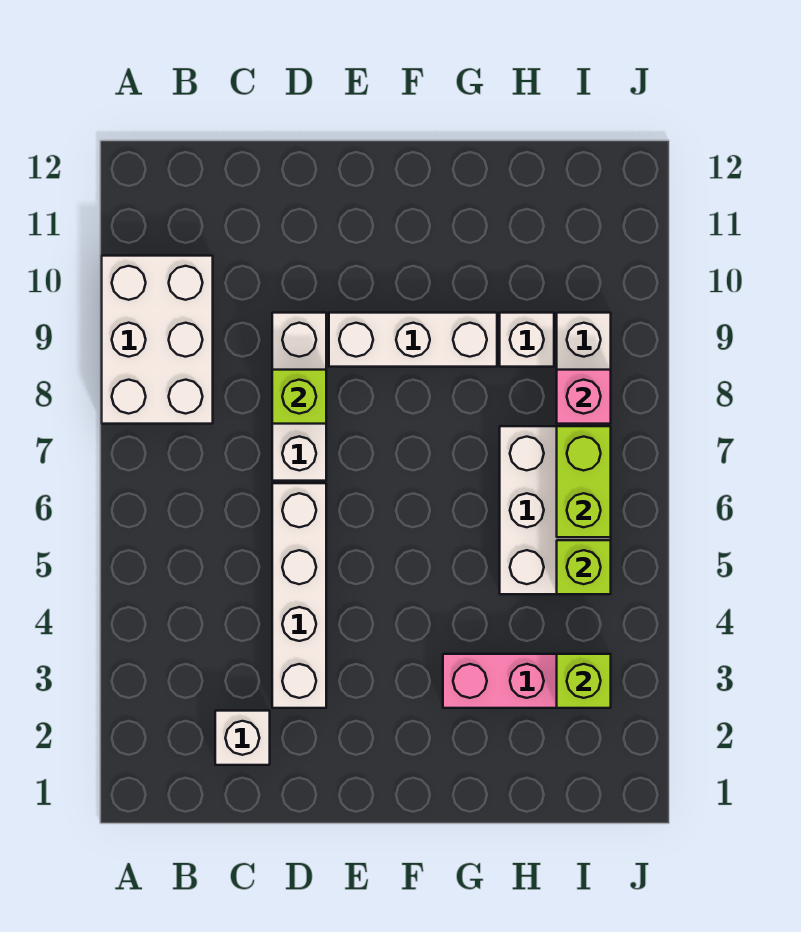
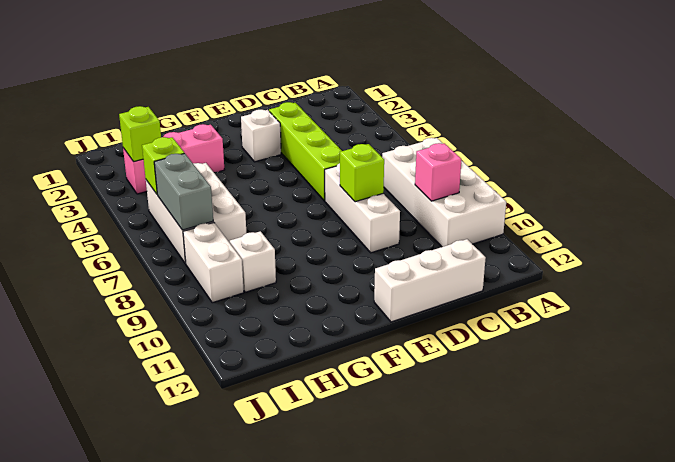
white 2x3 brick [102,256,213,424] -> white 2x4 brick [382,138,506,247]
white 1x1 brick [215,711,270,765] -> white 1x1 brick moved to [241,110,281,162]
white 1x4 brick [272,483,326,708] -> lime 1x4 brick [269,102,342,201]
white 1x3 brick [329,313,497,367] -> white 1x3 brick moved to [374,239,486,322]
lime 1x2 brick [557,426,611,537] -> grey 1x2 brick [154,153,213,230]
pink 1x1 brick [557,370,611,424] -> pink 1x1 brick moved to [415,143,461,201]

